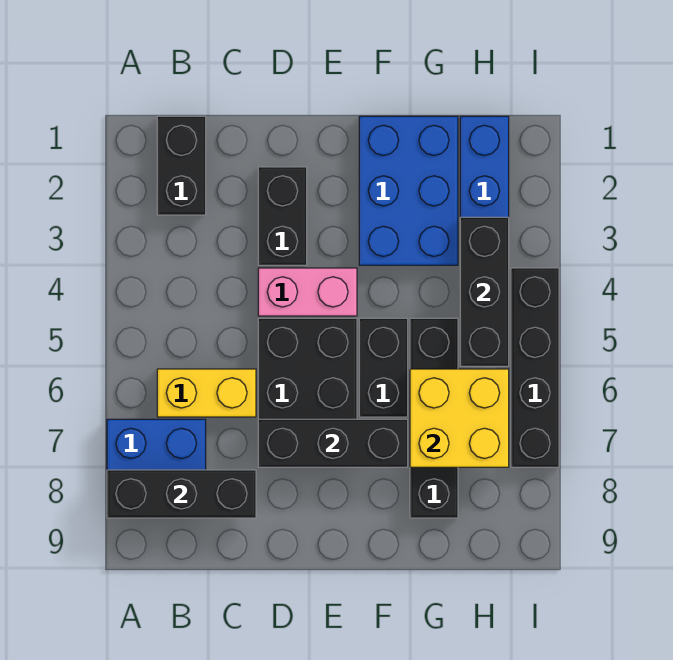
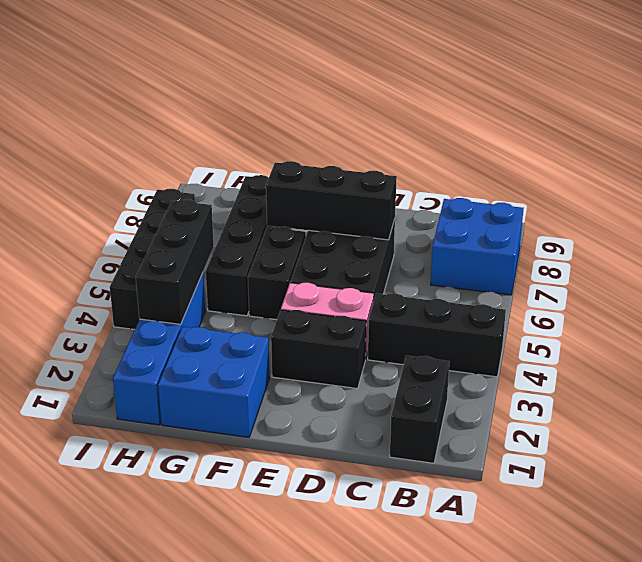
black 1x3 brick [107,470,256,518] -> black 1x3 brick moved to [368,293,506,377]
yellow 1x2 brick [157,369,256,417] -> none
black 1x2 brick [258,167,307,265] -> black 1x2 brick turned to [271,310,366,389]
blue 2x3 brick [359,116,458,265] -> blue 2x2 brick [158,327,269,437]
yellow 2x2 brick [410,369,509,467] -> none

